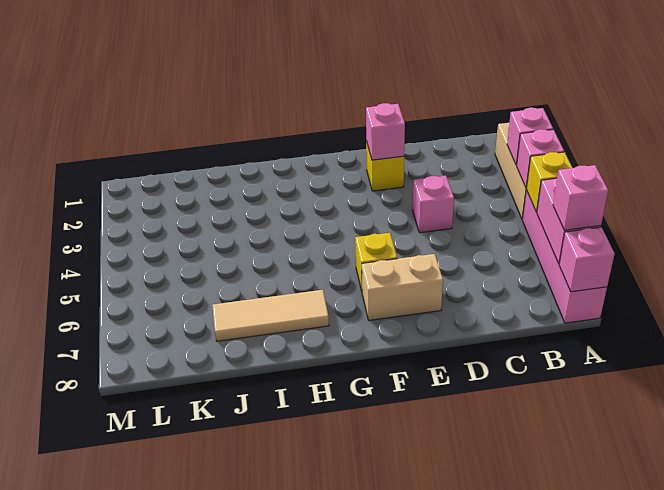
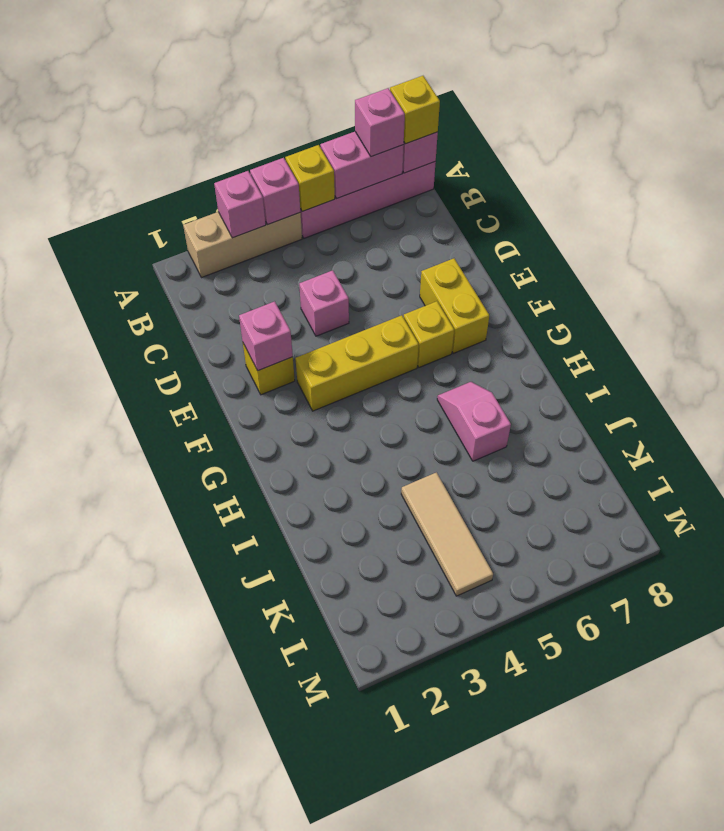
none -> yellow 1x1 brick [390,76,440,144]
tan 1x2 brick [362,254,443,320] -> yellow 1x2 brick [420,258,489,353]
none -> yellow 1x3 brick [295,315,419,411]
none -> pink 1x2 slope [437,382,511,461]
tan 1x3 tile [212,290,329,341] -> tan 1x3 tile moved to [401,472,493,596]

